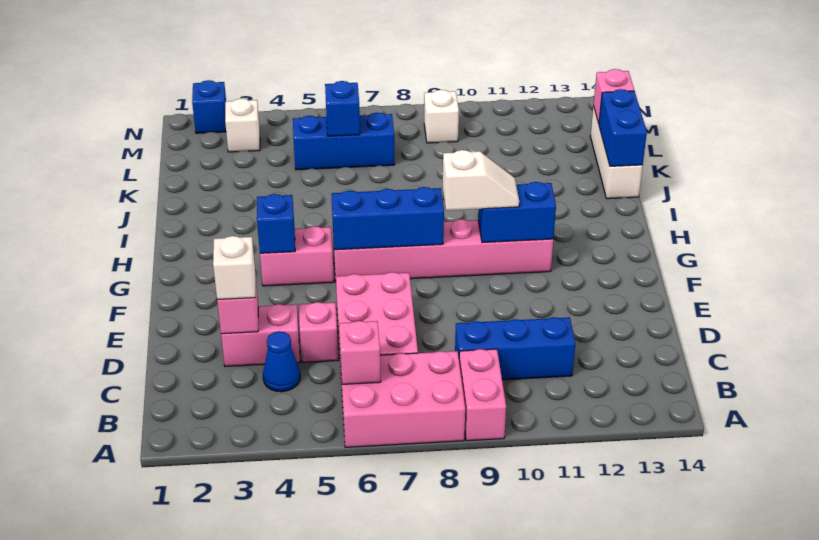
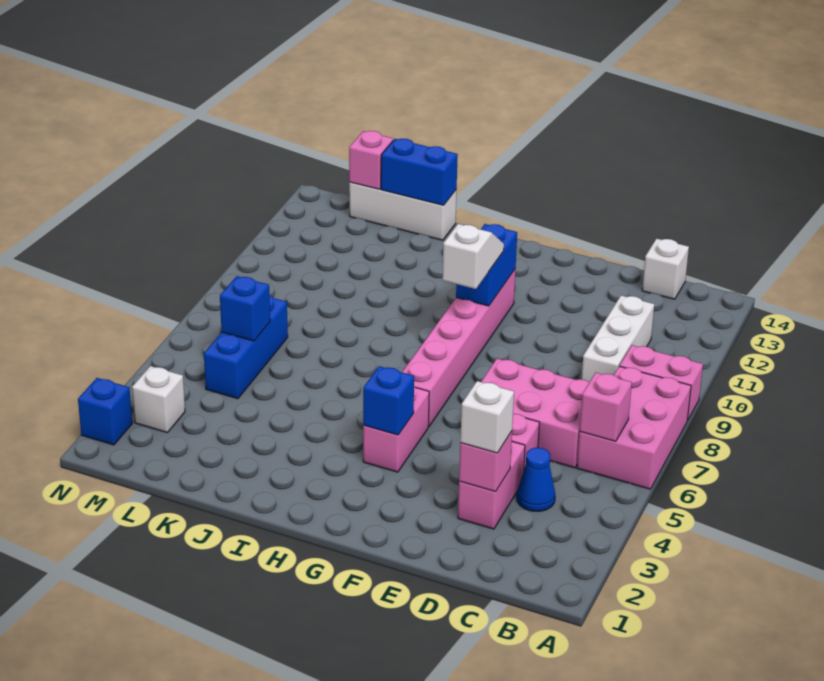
blue 1x3 brick [455,317,575,380] -> white 1x3 brick [581,296,654,382]
blue 1x3 brick [331,187,444,250] -> none
white 1x1 brick [424,90,459,143] -> white 1x1 brick moved to [642,239,689,299]

